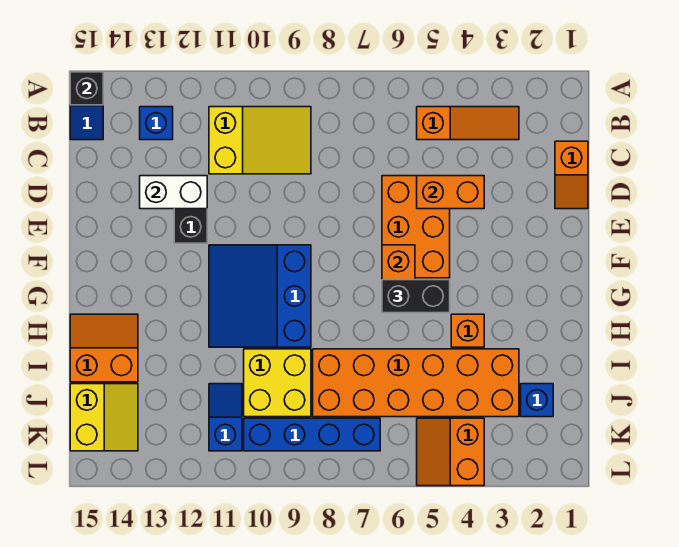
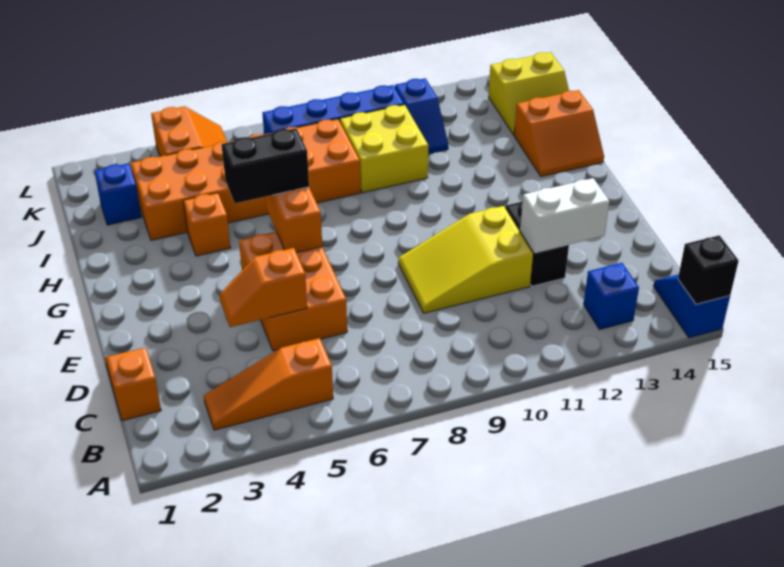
yellow 2x3 slope [209,107,311,174] -> yellow 2x3 slope moved to [398,206,533,313]
orange 1x2 brick [417,176,484,209] -> orange 1x2 slope [219,248,307,327]
blue 3x3 slope [209,245,311,347] -> none
yellow 2x2 slope [70,384,138,451] -> yellow 2x2 slope turned to [489,52,569,135]

